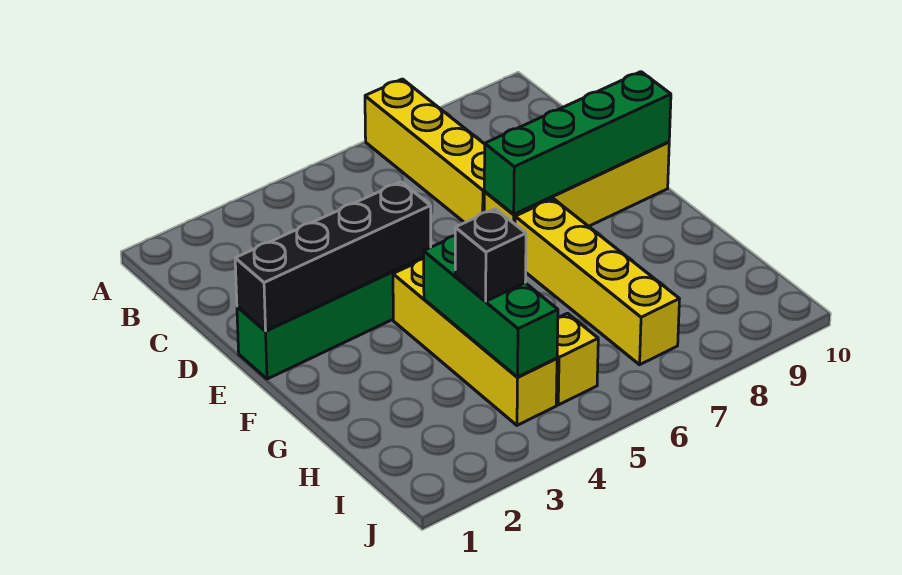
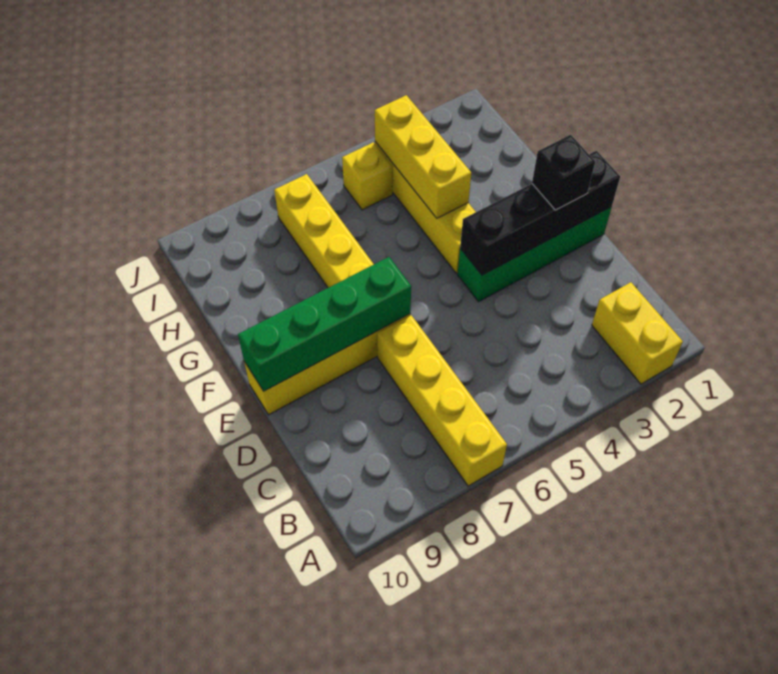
none -> yellow 1x2 brick [592,282,683,384]
green 1x3 brick [424,236,558,377] -> yellow 1x3 brick [375,95,471,218]
black 1x1 brick [455,209,526,301] -> black 1x1 brick moved to [532,135,595,210]

